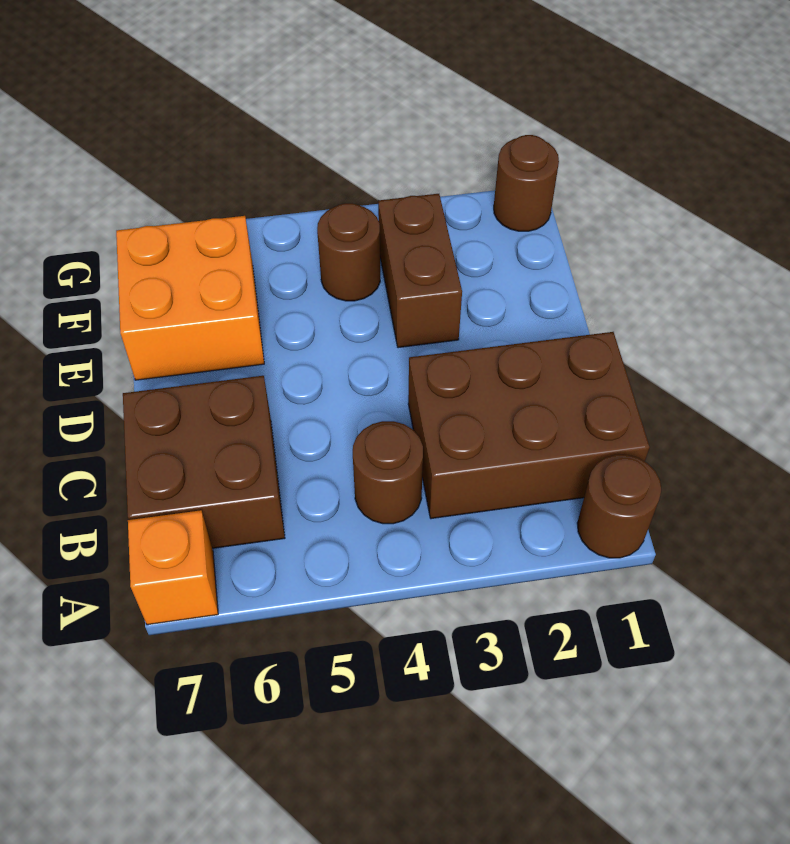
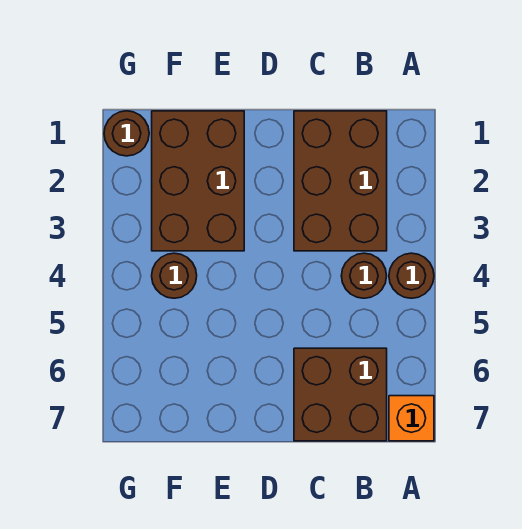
brown 1x1 round brick [577,455,661,558] -> brown 1x1 round brick moved to [389,253,434,298]
brown 1x2 brick [378,194,462,348] -> brown 2x3 brick [152,111,244,251]
orange 2x2 brick [116,216,264,380] -> none

